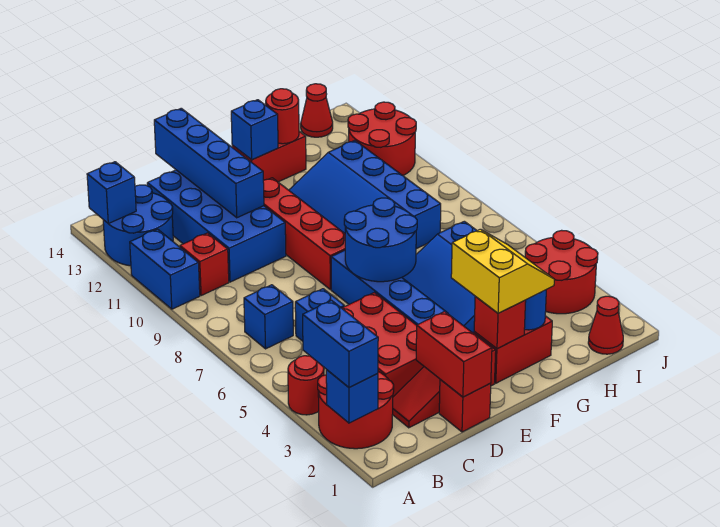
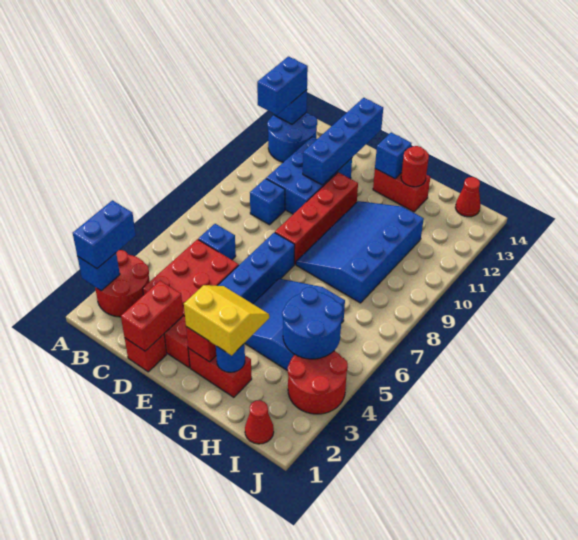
red 1x1 round brick [288,356,324,415] -> none
blue 1x2 brick [130,229,200,309] -> blue 1x2 brick moved to [257,56,308,115]
blue 1x1 brick [244,285,293,349] -> blue 1x1 brick moved to [250,179,285,225]
red 1x1 brick [180,233,229,296] -> none
blue 2x4 brick [147,170,286,282] -> blue 2x3 brick [266,137,352,214]
blue 2x2 round brick [344,198,417,282] -> blue 2x2 round brick moved to [282,287,343,359]
yellow 2x2 slope [451,229,554,313] -> yellow 2x2 slope turned to [184,285,269,355]
red 2x2 round brick [348,102,416,176] -> none

